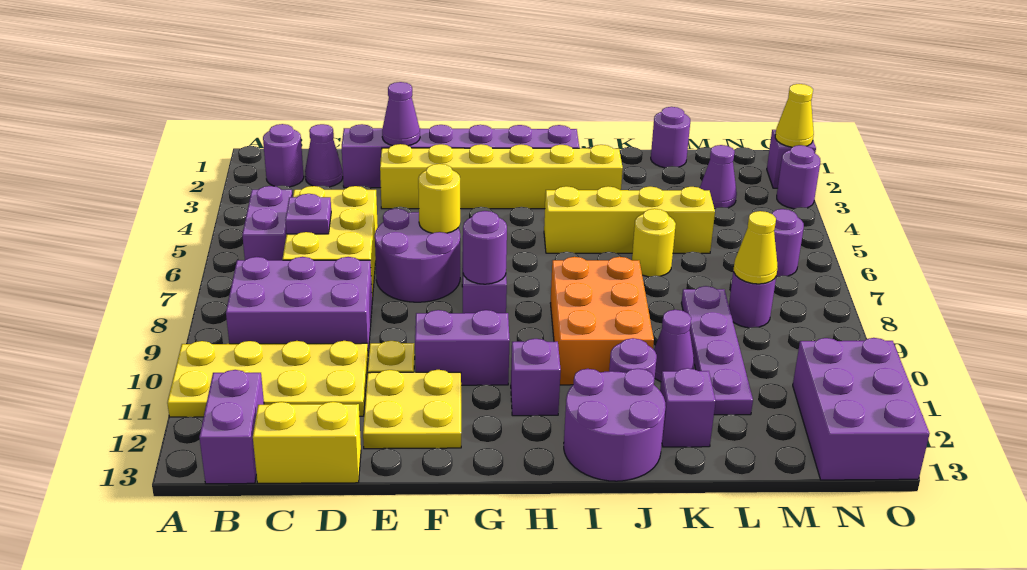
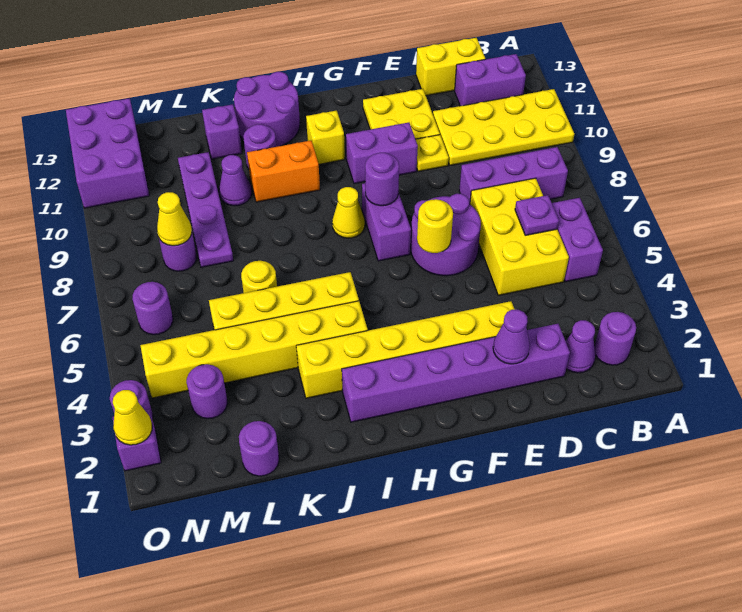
purple 2x3 brick [226,257,372,353] -> purple 1x3 brick [459,147,568,204]
purple 1x2 brick [199,370,264,484] -> purple 1x2 brick turned to [455,54,526,106]
none -> yellow 1x1 cone [332,187,365,238]
purple 1x1 brick [511,339,561,416] -> yellow 1x1 brick [306,110,345,164]
none -> yellow 1x6 brick [140,301,368,398]
orange 2x3 brick [550,257,654,385] -> orange 1x2 brick [247,141,320,202]
purple 1x1 cone [700,145,737,209] -> purple 1x1 round brick [187,364,227,419]

